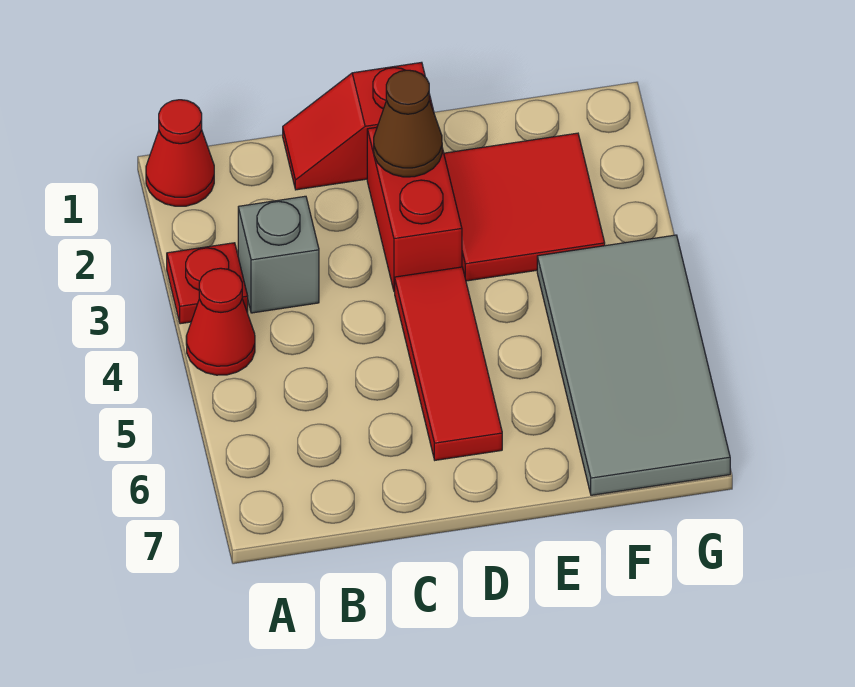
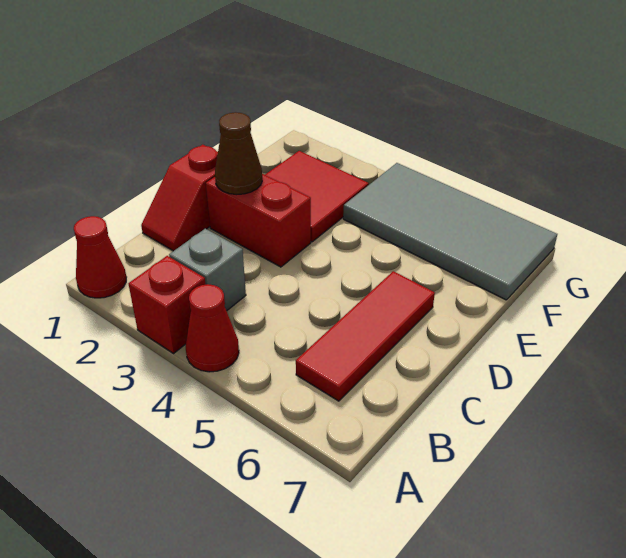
red 1x1 plate [167,243,248,324] -> red 1x1 brick [129,256,206,353]
red 1x3 tile [395,267,502,460] -> red 1x3 tile turned to [296,271,435,401]

